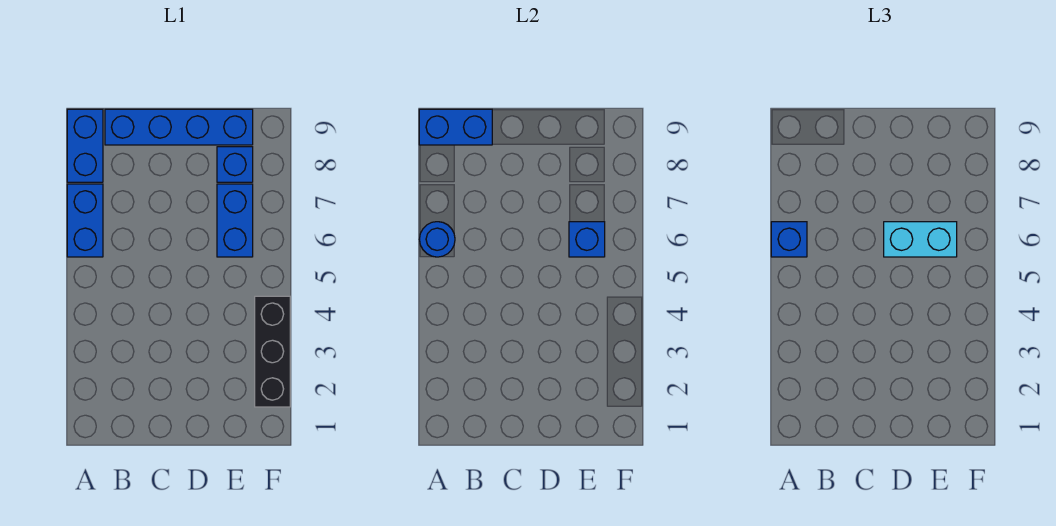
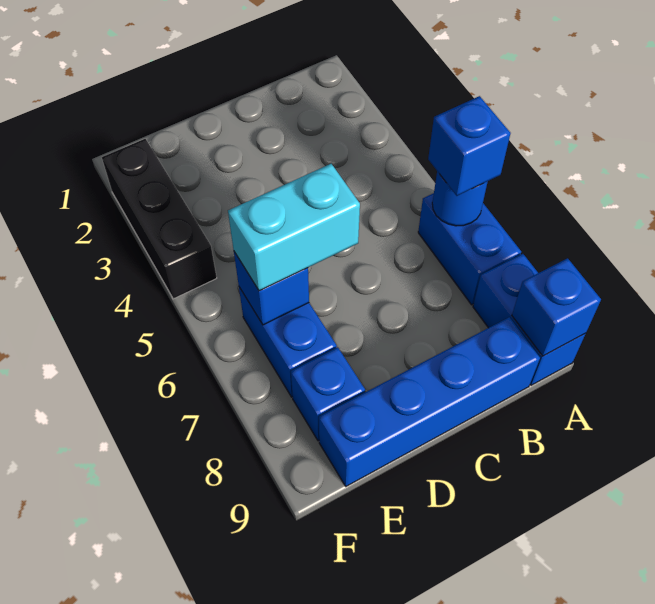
blue 1x2 brick [419,109,492,145] -> blue 1x1 brick [512,258,601,356]

